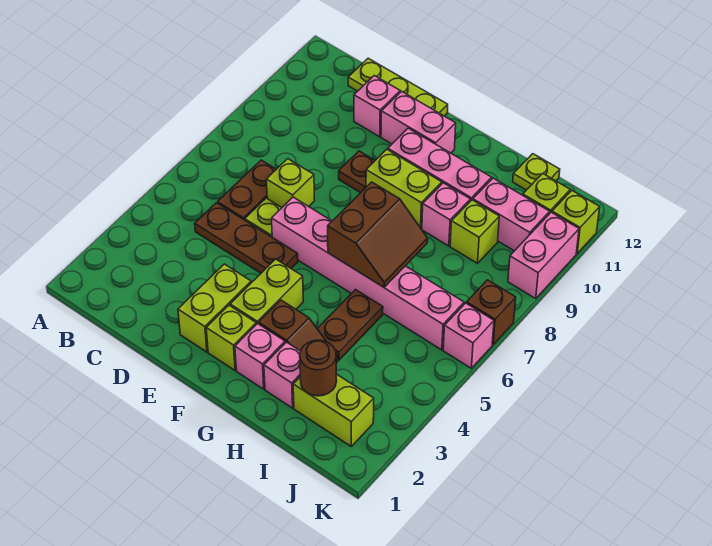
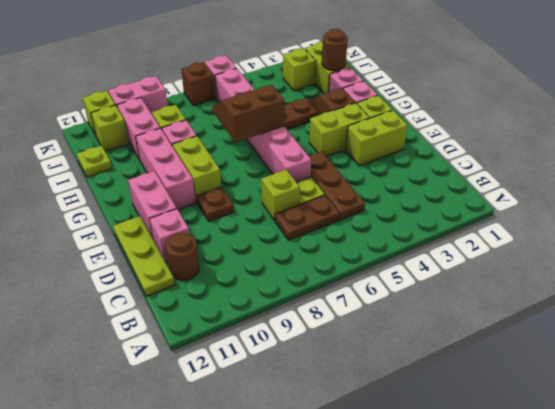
none -> brown 1x1 round brick [166,233,199,280]
none -> lime 1x1 brick [283,48,316,91]

